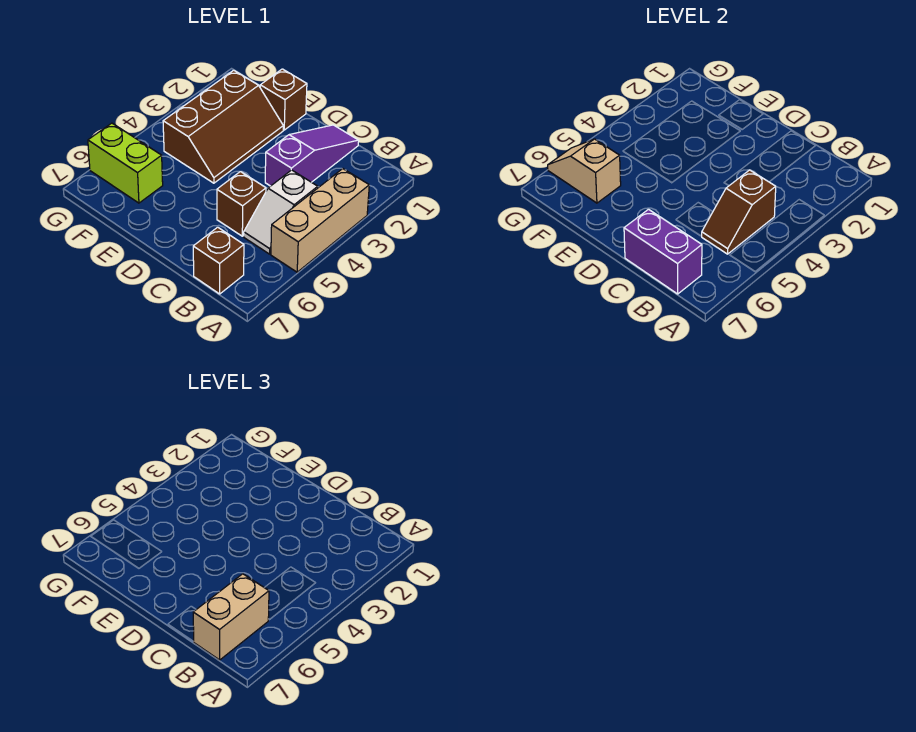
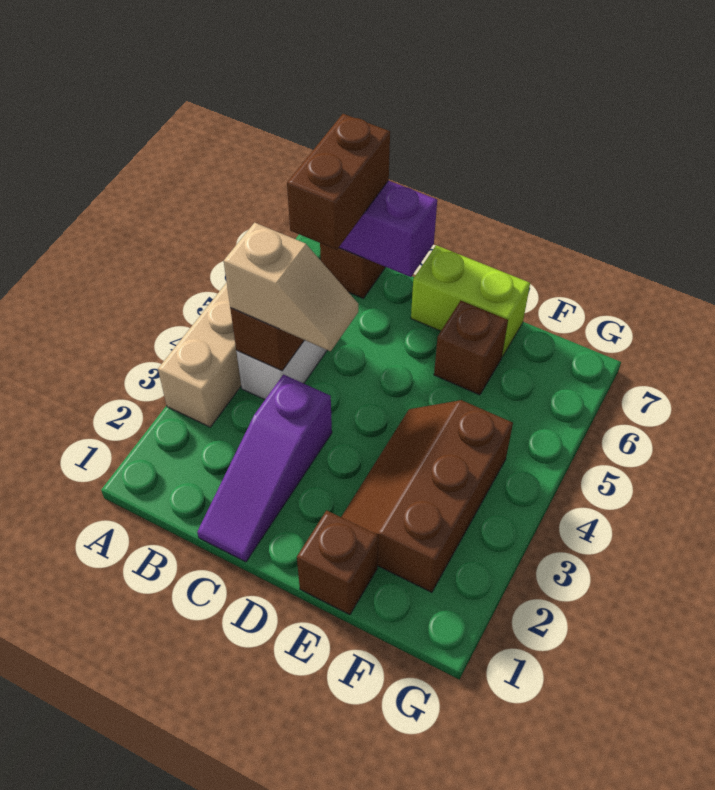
tan 1x2 brick [193,574,269,660] -> brown 1x2 brick [287,114,390,250]
brown 1x1 brick [217,172,266,236] -> brown 1x1 brick moved to [434,301,508,395]
lime 1x2 brick [88,123,163,203] -> lime 1x2 brick moved to [411,245,530,357]
tan 1x2 slope [548,139,621,203] -> tan 1x2 slope moved to [224,223,358,351]

